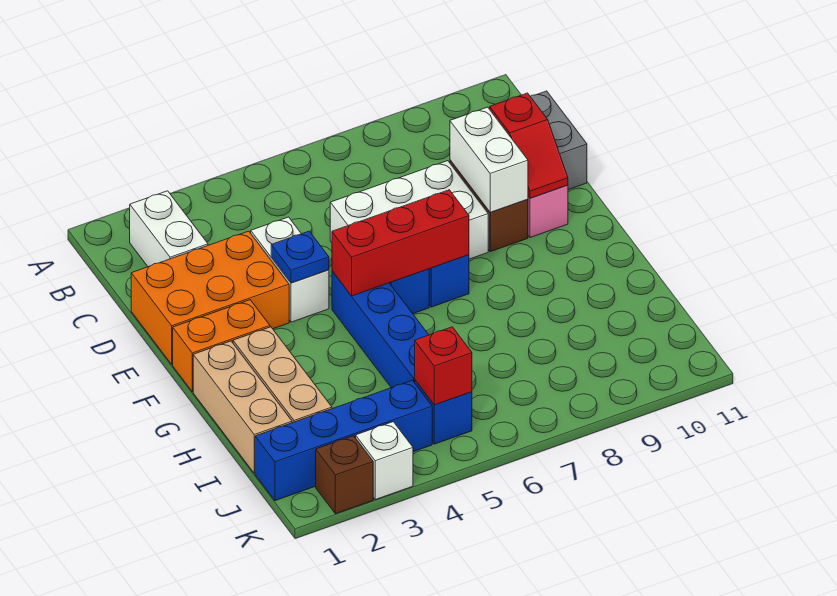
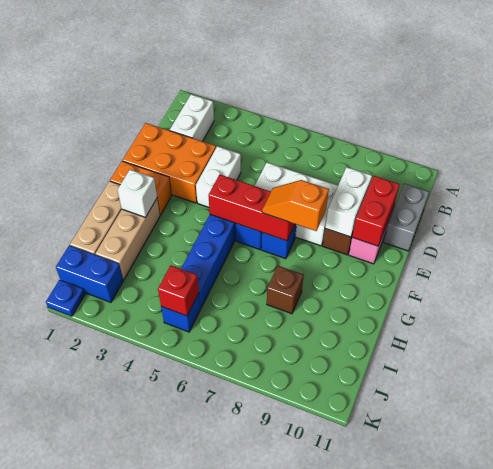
red 1x2 slope [490,93,568,198] -> red 1x2 brick [352,176,400,246]
blue 1x1 plate [271,231,329,283] -> blue 1x1 plate moved to [46,280,85,316]
none -> orange 1x2 slope [262,180,329,231]
blue 1x4 brick [255,380,432,501] -> blue 1x2 brick [56,245,124,302]
brown 1x1 brick [316,436,373,514] -> brown 1x1 brick moved to [267,266,304,314]
white 1x1 brick [356,422,413,500] -> white 1x1 brick moved to [118,170,157,217]

